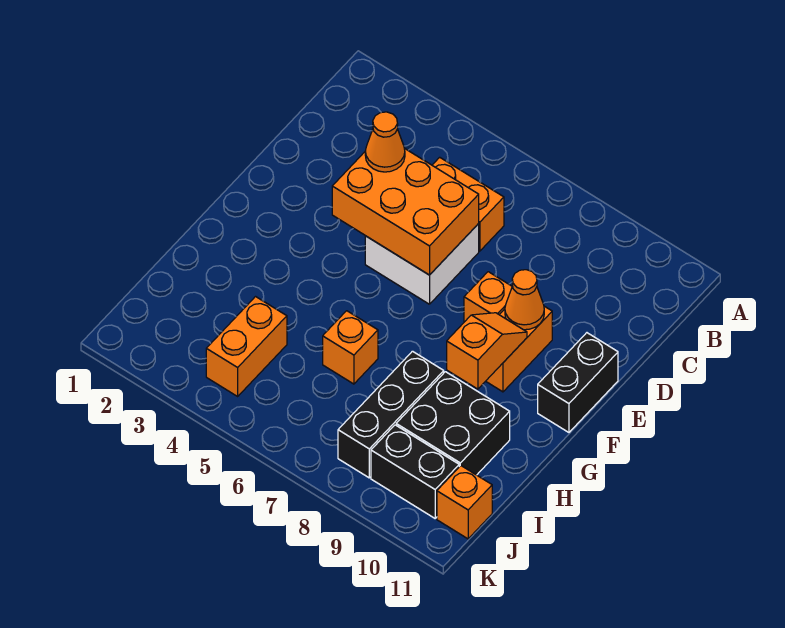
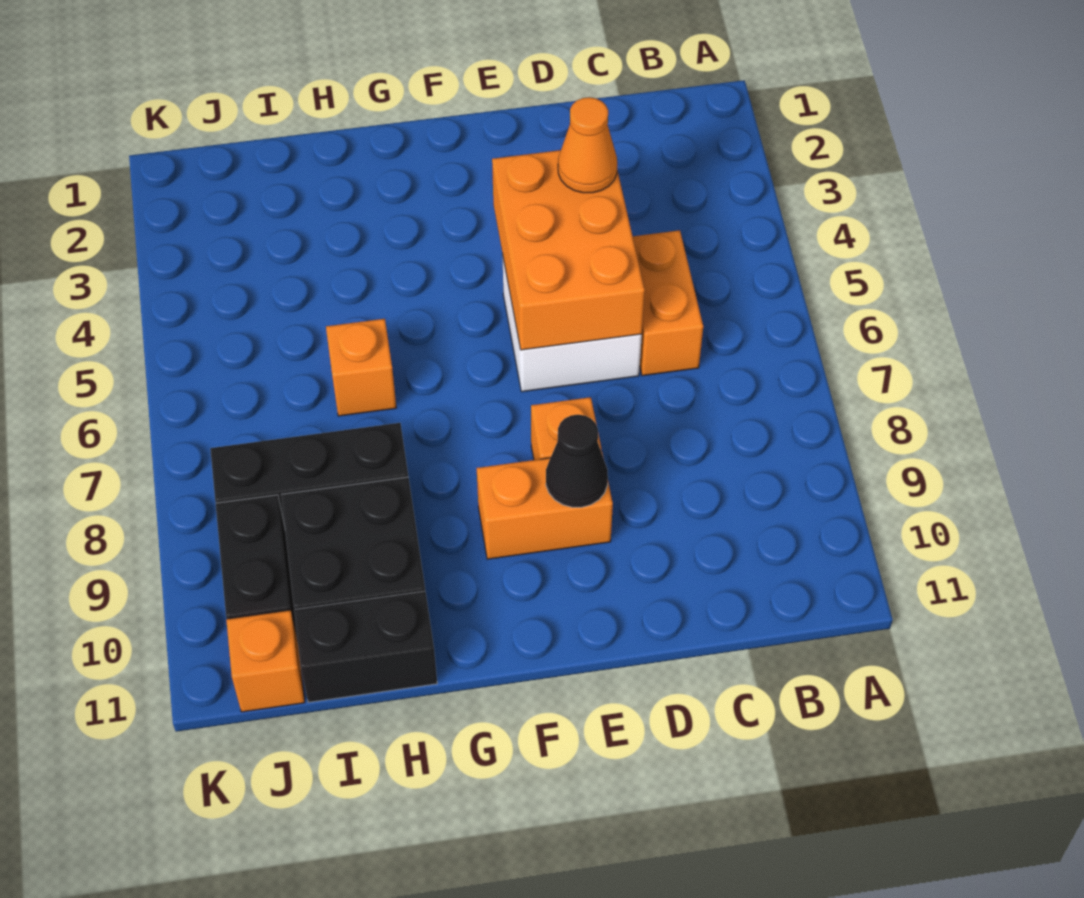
orange 1x1 cone [505,270,544,330] -> black 1x1 cone [546,415,608,507]
black 1x2 brick [538,333,618,432] -> black 1x2 brick moved to [294,591,437,702]
orange 1x2 slope [447,313,527,389] -> none
orange 1x2 brick [206,297,287,396] -> none

